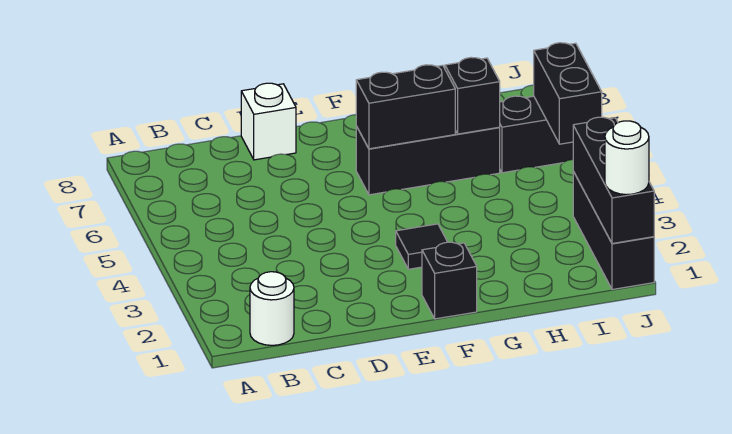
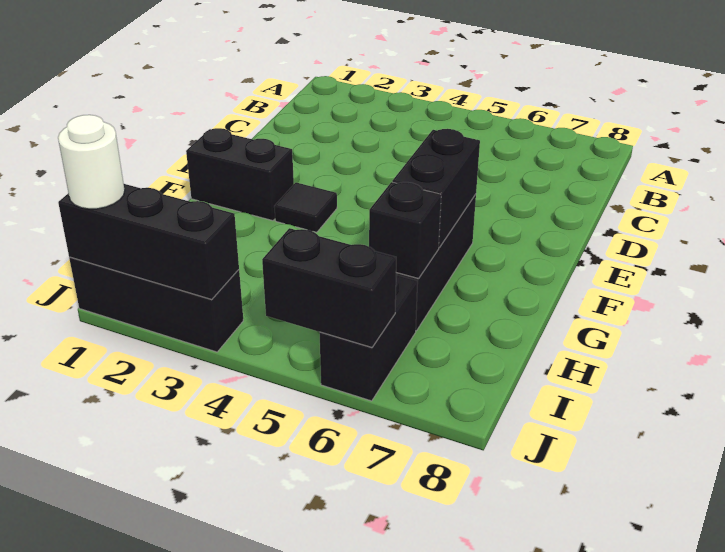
white 1x1 round brick [250,272,294,345] -> none
white 1x1 brick [241,83,296,160] -> none
black 1x1 brick [422,242,477,319] -> black 1x2 brick [186,128,294,221]

